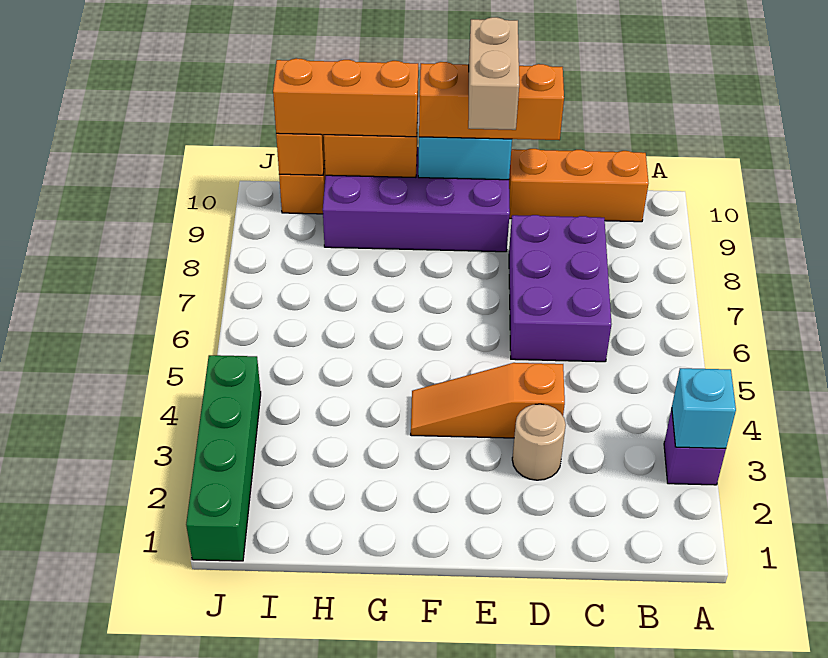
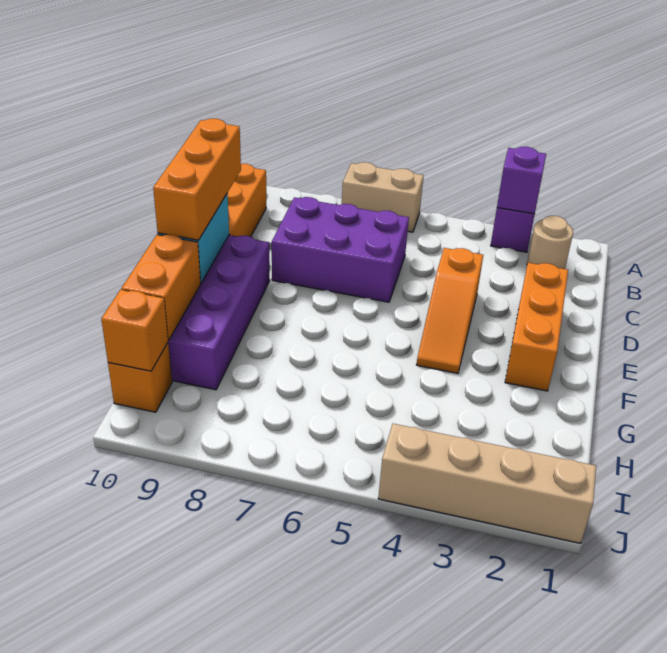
cyan 1x1 brick [672,368,736,448] -> purple 1x1 brick [497,147,546,214]
tan 1x1 round brick [512,404,566,480] -> tan 1x1 round brick moved to [527,216,573,269]
tan 1x2 brick [468,17,519,130] -> tan 1x2 brick moved to [342,162,424,232]
orange 1x3 brick [273,58,418,137] -> orange 1x3 brick moved to [505,263,568,391]
green 1x4 brick [186,355,261,561] -> tan 1x4 brick [378,424,596,543]

